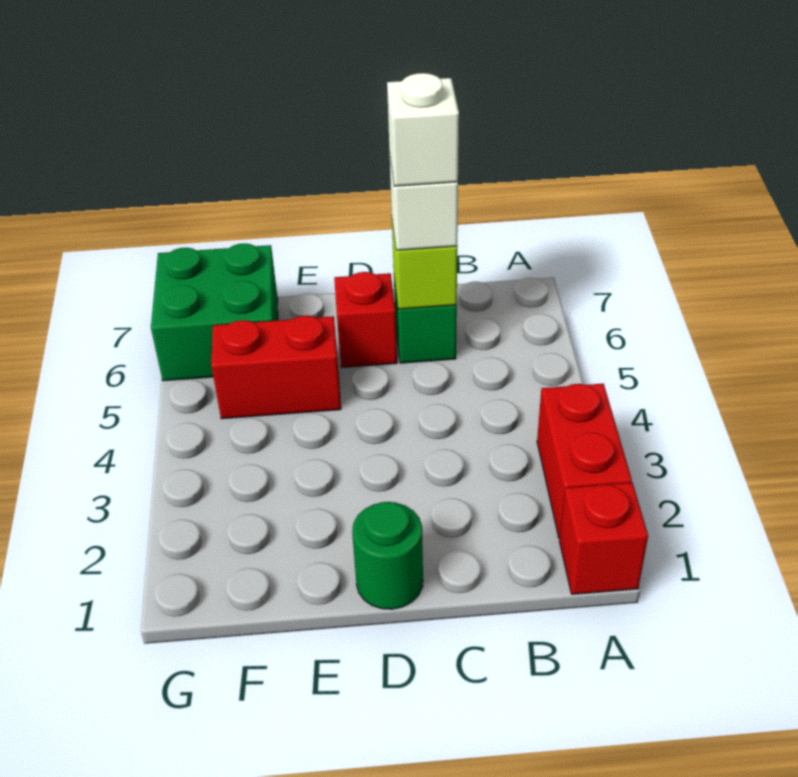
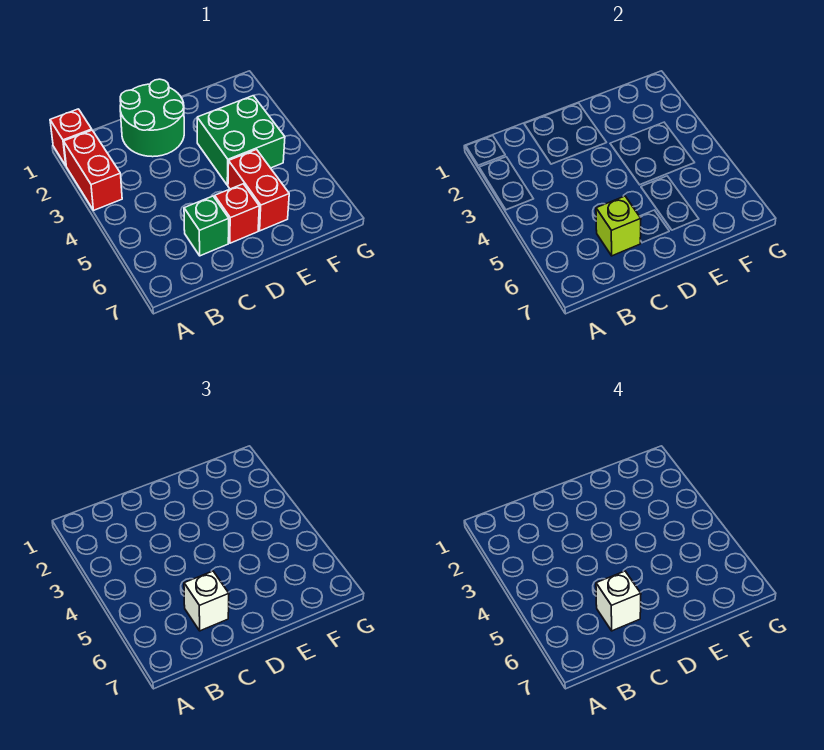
green 1x1 round brick [352,502,423,609] -> green 2x2 round brick [120,79,184,157]
red 1x2 brick [211,316,341,419] -> red 1x2 brick turned to [228,150,289,231]
green 2x2 brick [151,243,278,381] -> green 2x2 brick moved to [197,96,285,185]

